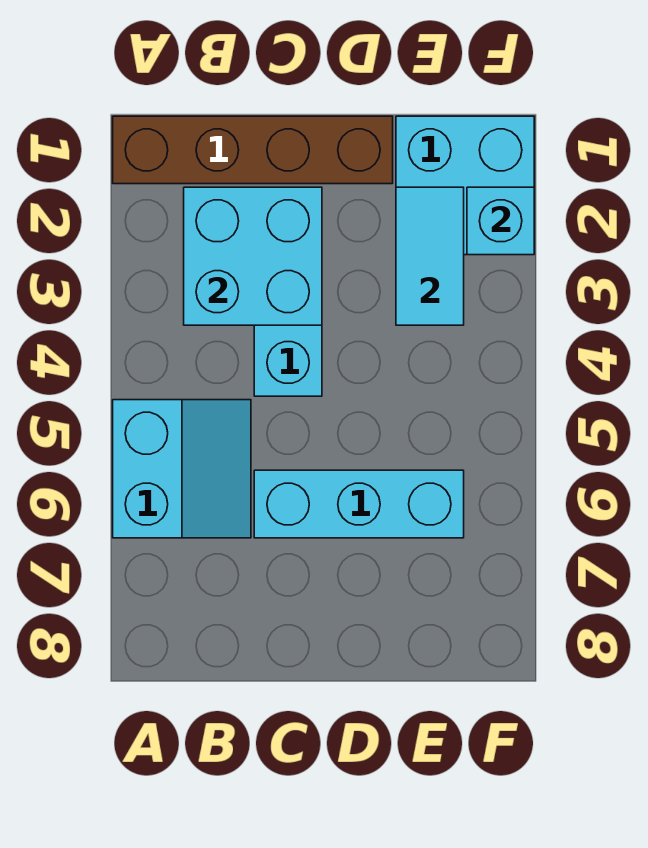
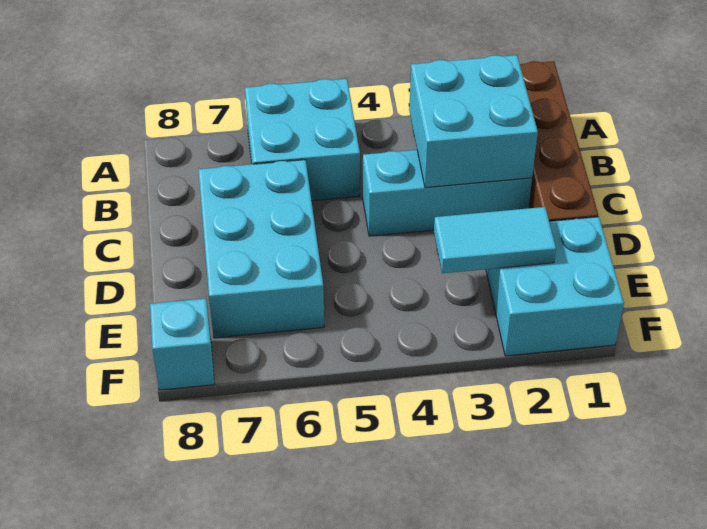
cyan 2x2 slope [113,400,251,538] -> cyan 2x2 brick [245,79,360,201]
cyan 1x3 brick [254,470,464,538] -> cyan 2x3 brick [198,160,324,338]
cyan 1x1 brick [467,187,534,255] -> cyan 1x1 brick moved to [150,298,215,390]

